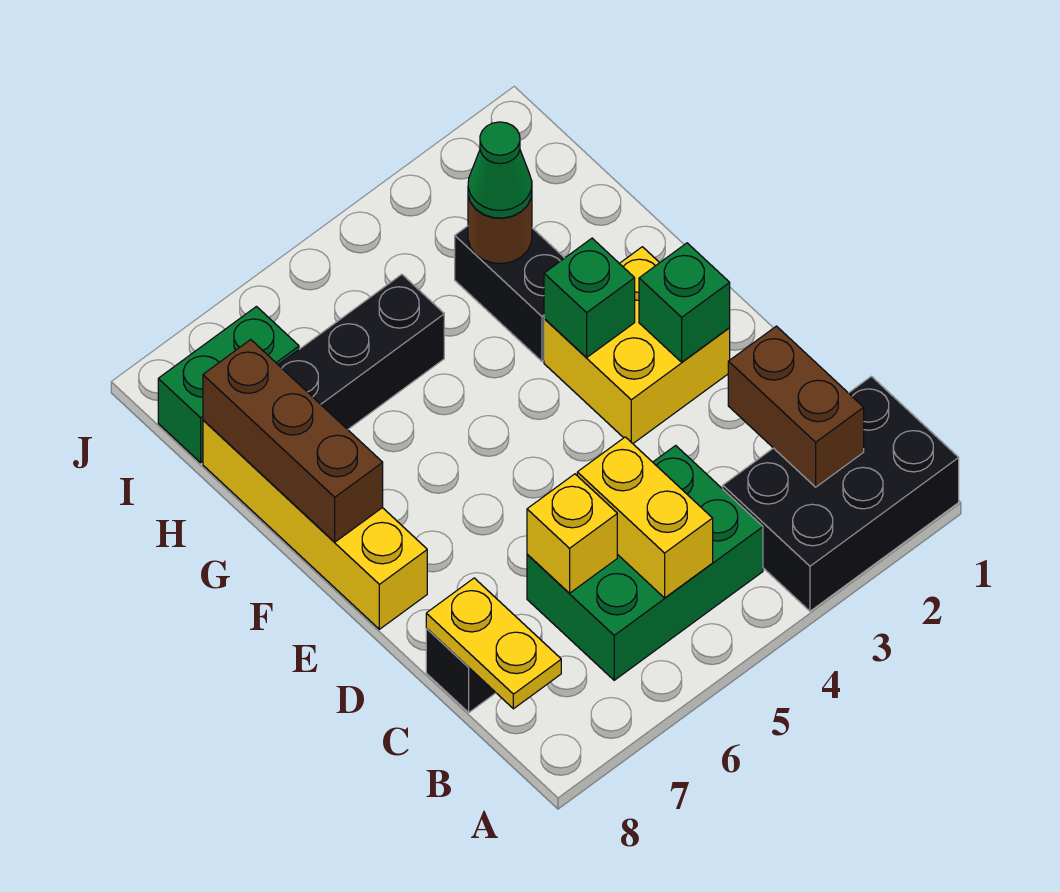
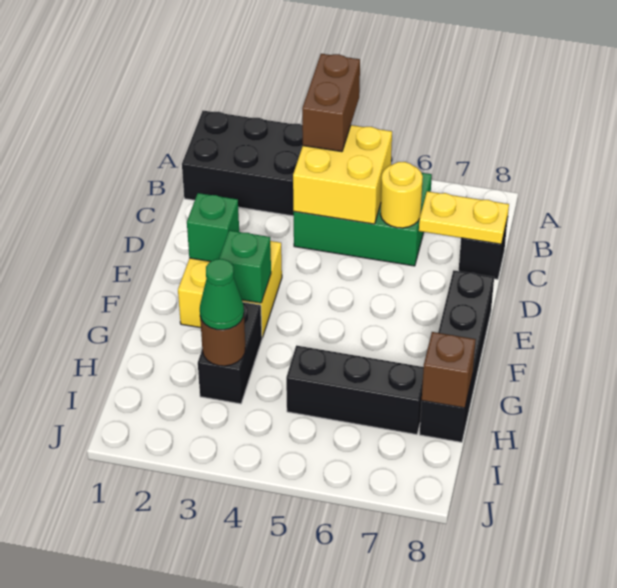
brown 1x2 brick [728,326,864,487] -> brown 1x2 brick moved to [302,54,360,152]
yellow 1x2 brick [577,437,713,598] -> yellow 2x2 brick [293,125,392,224]
yellow 1x2 plate [426,578,561,709] -> yellow 1x2 plate turned to [419,191,509,244]
yellow 1x1 brick [527,474,617,593] -> yellow 1x1 round brick [380,162,423,228]
yellow 1x4 brick [203,420,427,629] -> black 1x4 brick [420,270,494,442]
brown 1x3 brick [203,340,383,542] -> brown 1x1 brick [422,332,476,408]
green 1x2 brick [158,307,299,463] -> none

